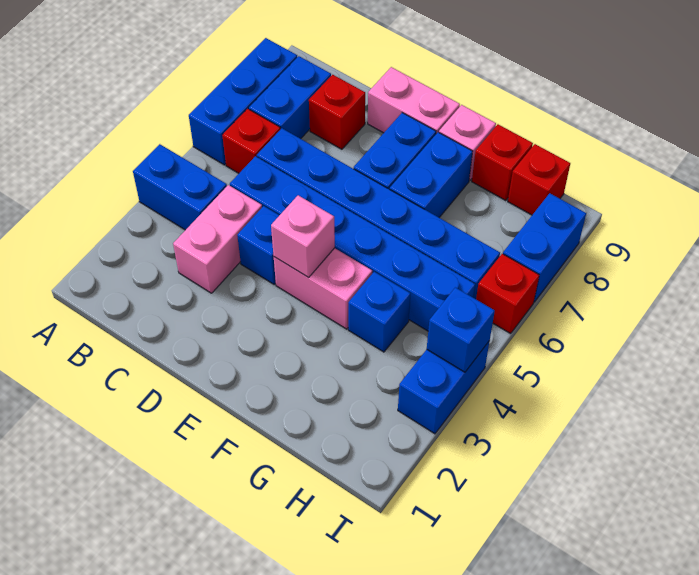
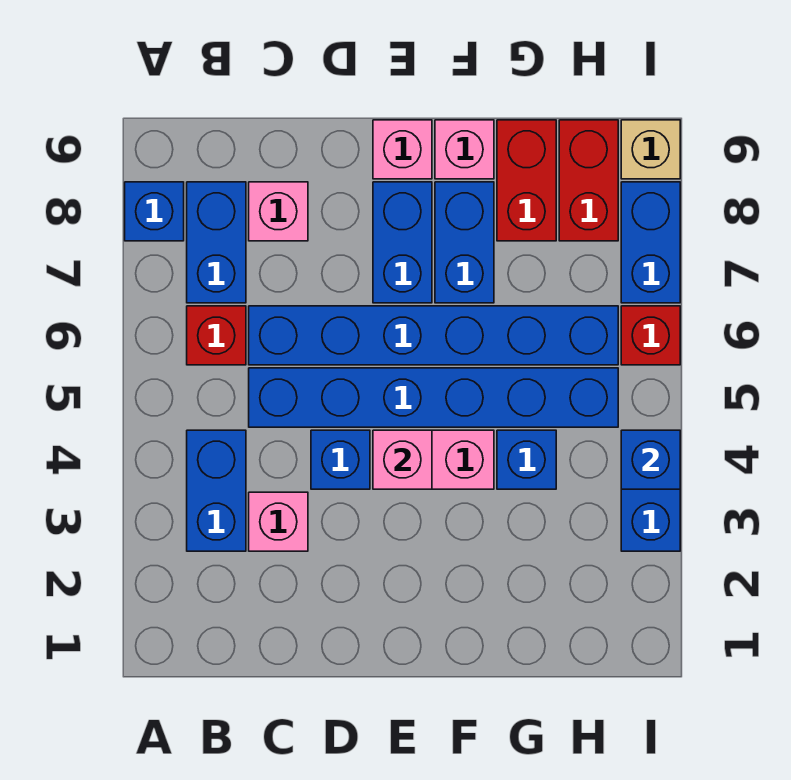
blue 1x2 brick [133,144,227,230] -> blue 1x2 brick turned to [187,430,246,551]
blue 1x3 brick [189,38,297,165] -> blue 1x1 brick [125,182,184,241]
pink 1x2 brick [173,185,262,293] -> pink 1x1 brick [249,492,308,551]
red 1x1 brick [309,75,365,149] -> pink 1x1 brick [249,182,308,241]
pink 1x2 brick [368,67,460,134] -> pink 1x1 brick [373,120,432,179]
red 1x1 brick [472,124,533,201] -> red 1x2 brick [497,120,556,241]
red 1x1 brick [508,144,570,215] -> red 1x2 brick [559,120,618,241]
none -> tan 1x1 brick [621,120,680,179]

